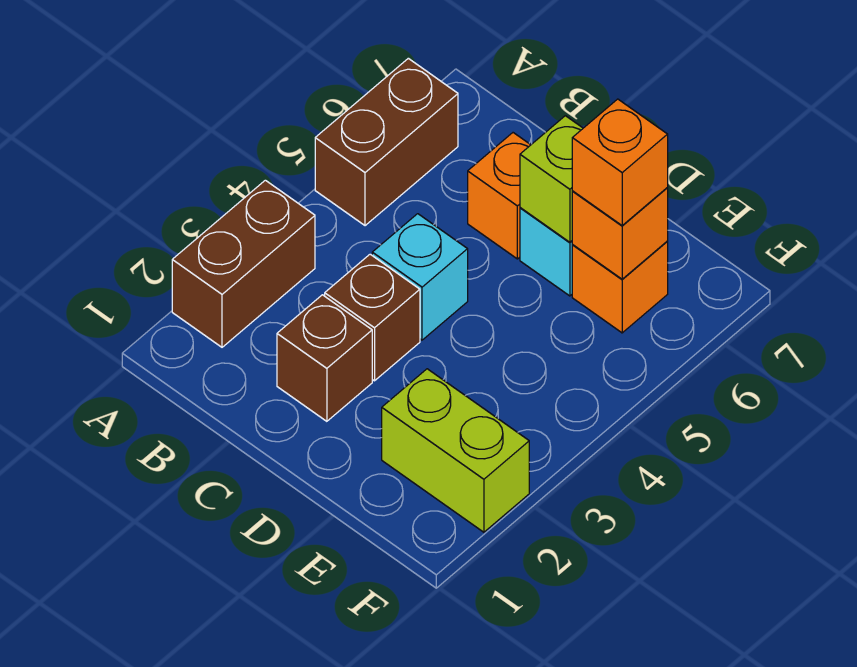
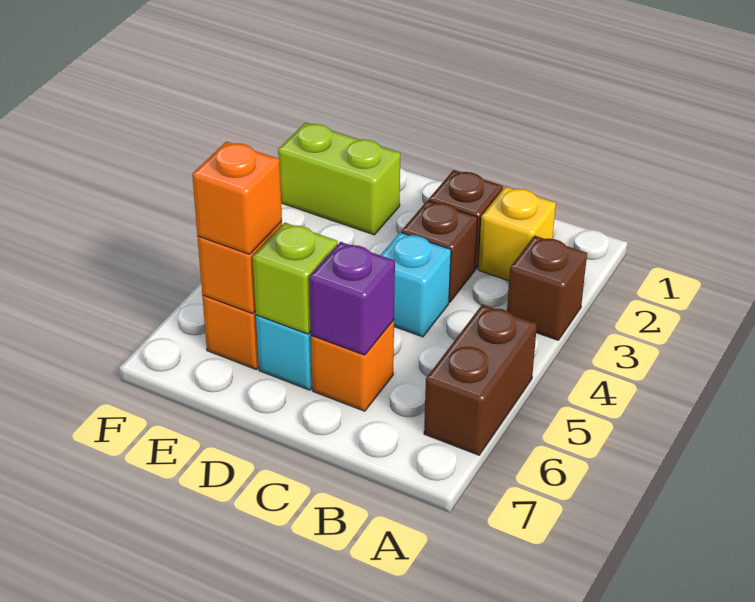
brown 1x2 brick [172,180,315,347] -> brown 1x1 brick [507,236,587,340]
none -> yellow 1x1 brick [478,187,556,281]
none -> purple 1x1 brick [309,242,395,355]

